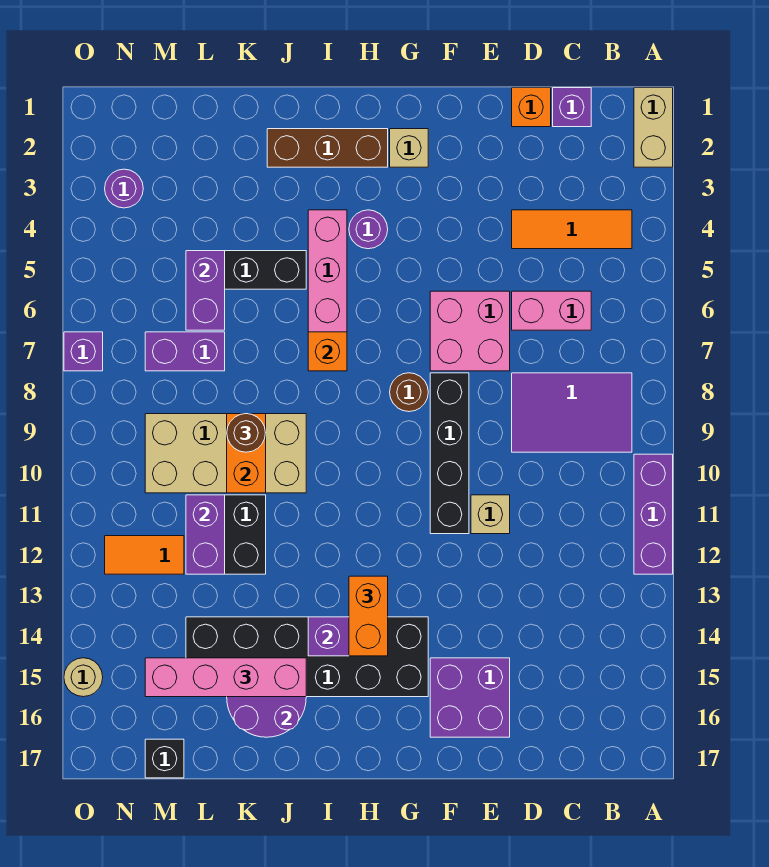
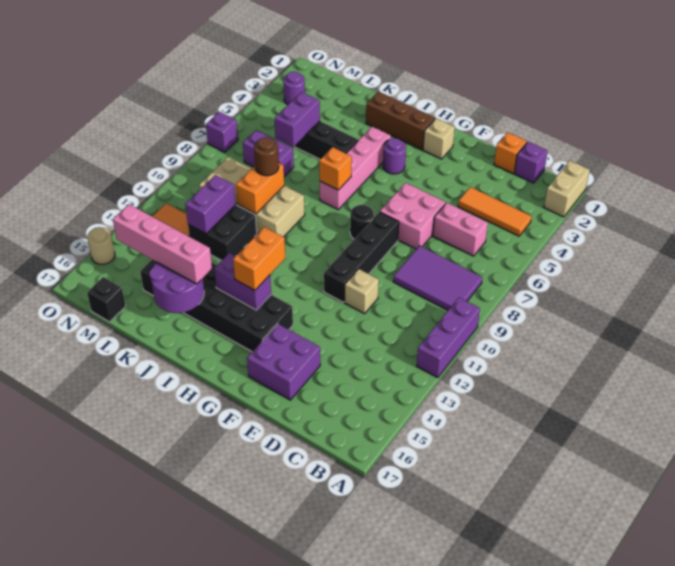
brown 1x1 round brick [390,373,428,412] -> black 1x1 round brick [350,205,374,239]

